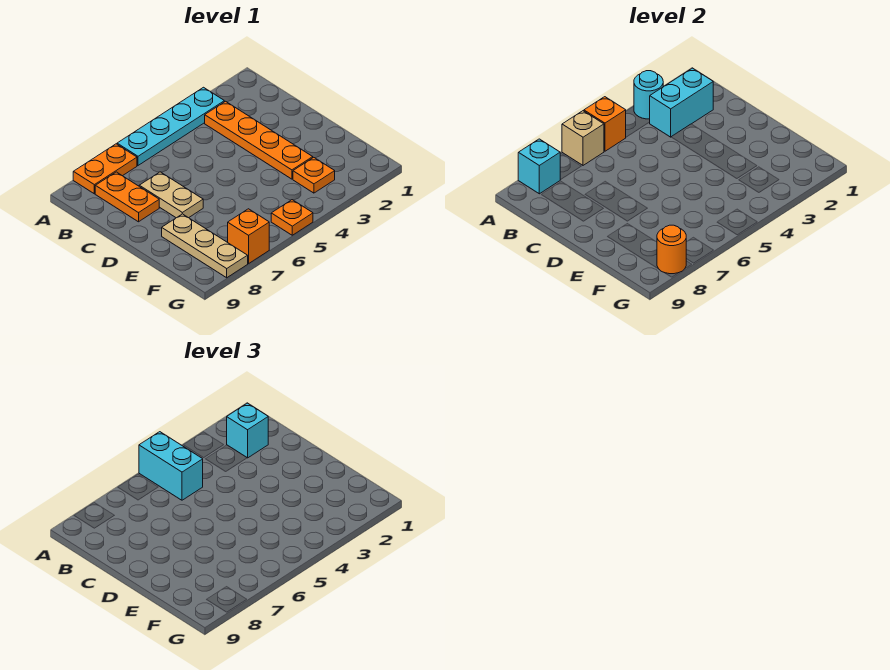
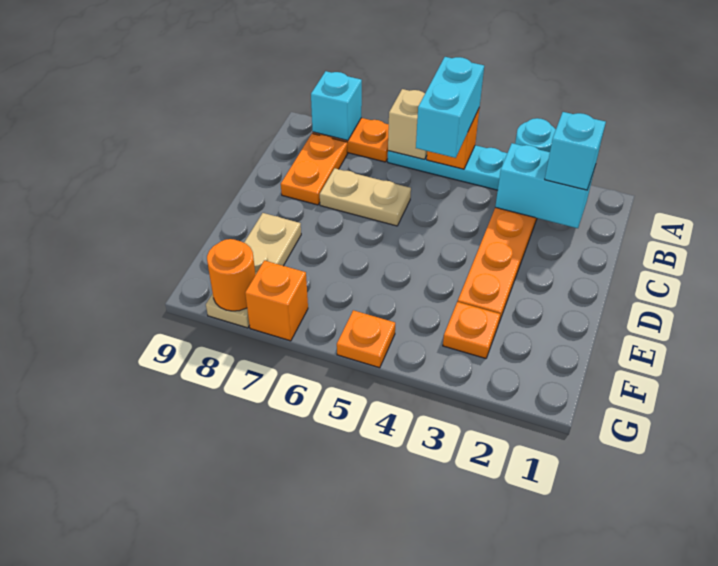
tan 1x2 plate [139,172,203,218] -> tan 1x2 plate turned to [320,168,411,226]

